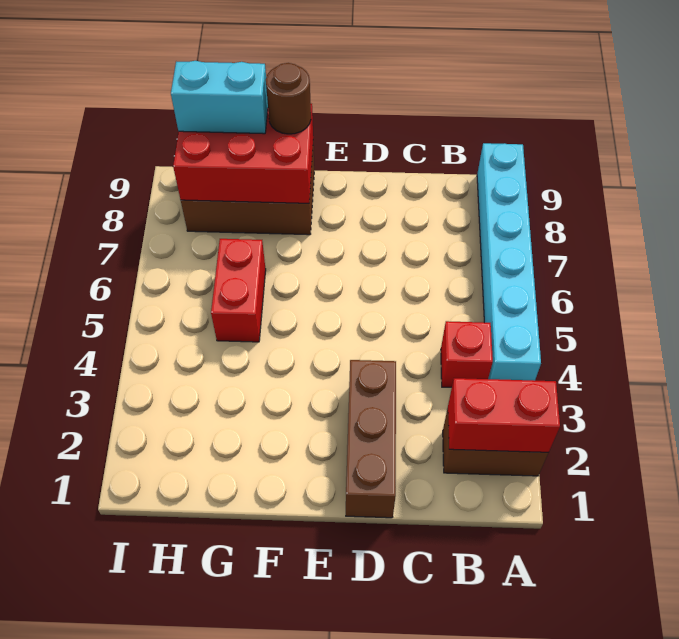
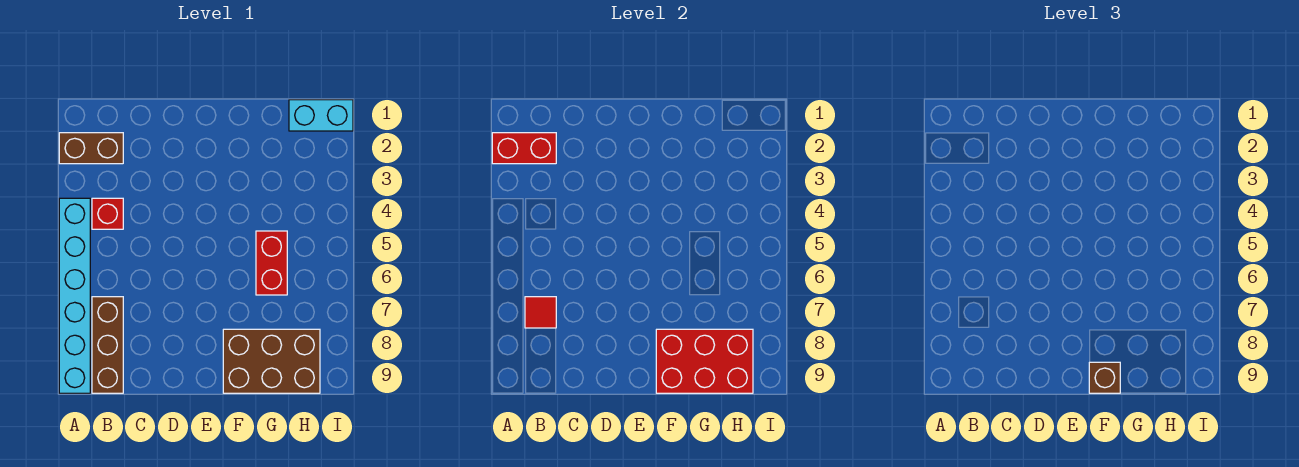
none -> red 1x1 tile [525,297,556,328]
brown 1x3 brick [346,360,396,518] -> brown 1x3 brick moved to [92,297,123,393]
brown 1x1 round brick [266,63,311,134] -> brown 1x1 brick [1089,362,1120,393]
cyan 1x2 brick [171,61,268,134] -> cyan 1x2 brick moved to [289,100,353,131]

